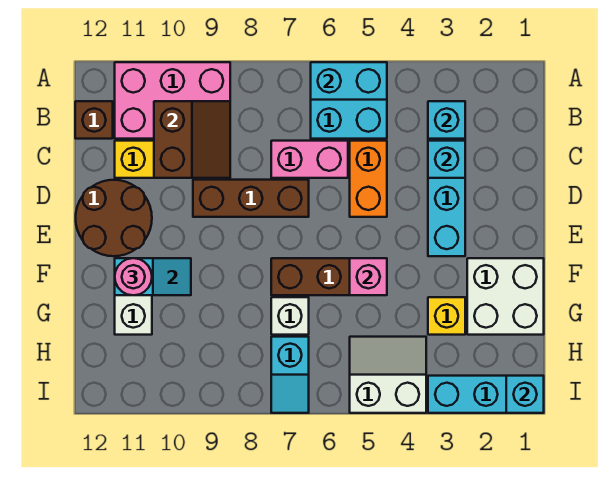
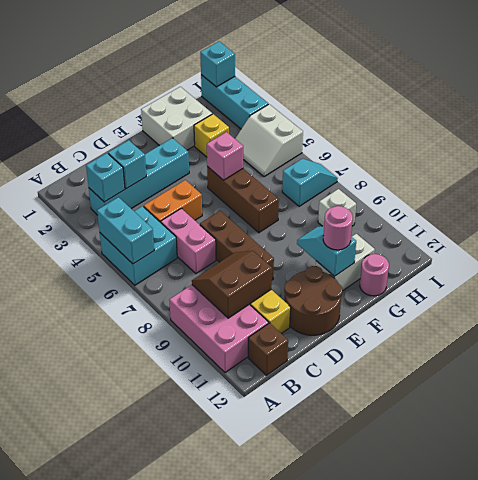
white 1x1 brick [271,297,309,335] -> white 1x1 brick moved to [318,189,356,226]
none -> pink 1x1 round brick [360,254,389,296]

